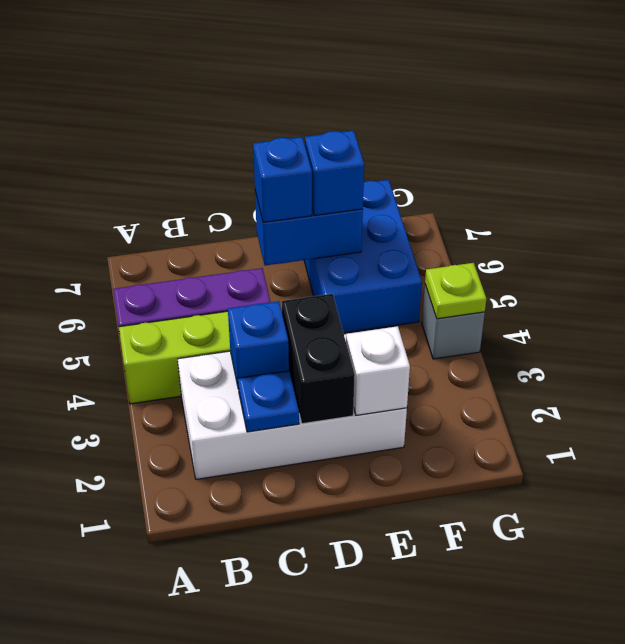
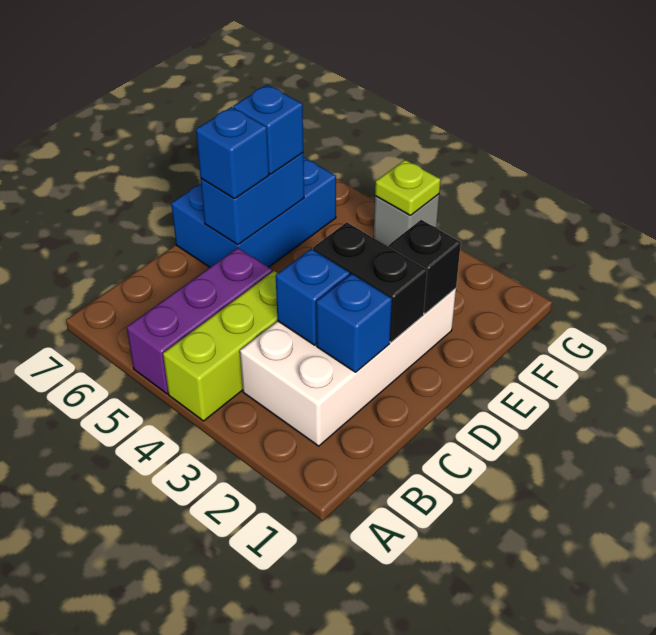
blue 1x1 plate [238,371,299,432] -> blue 1x1 brick [316,274,392,372]
white 1x1 brick [346,326,410,415] -> black 1x1 brick [389,220,461,314]
blue 2x3 brick [304,180,422,333] -> blue 2x3 brick turned to [171,157,336,267]

